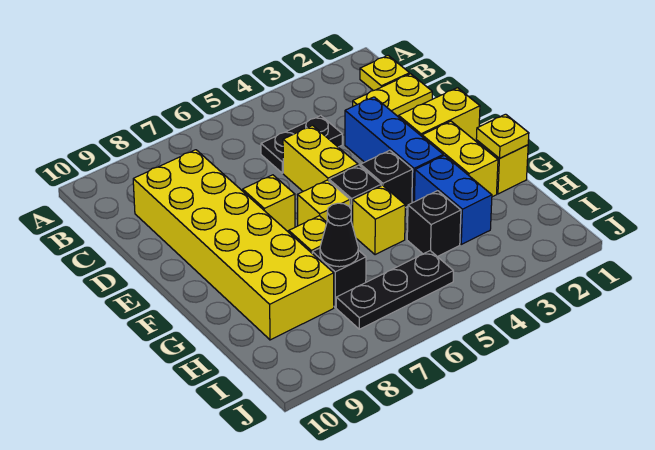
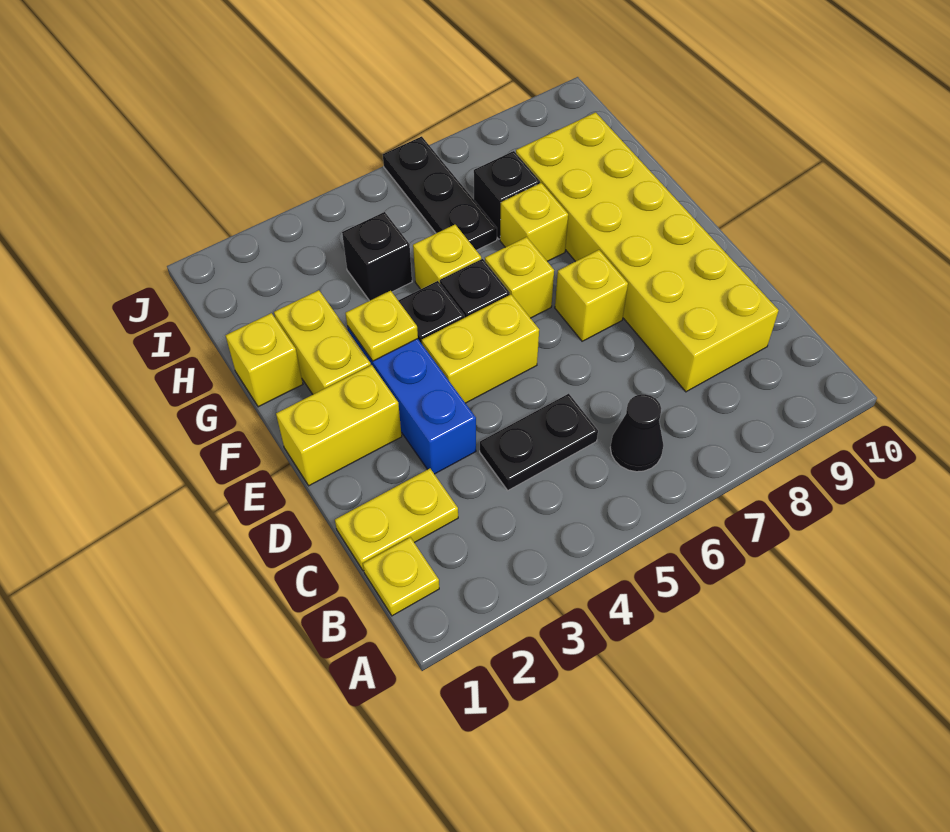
yellow 1x2 brick [283,126,358,191] -> yellow 1x2 brick turned to [422,295,539,403]
yellow 1x1 plate [476,114,529,158] -> yellow 1x1 plate moved to [345,291,418,361]
blue 1x2 brick [414,156,492,244] -> none
black 1x1 cone [320,203,358,267] -> black 1x1 cone moved to [610,394,663,472]
black 1x3 plate [336,251,453,329] -> black 1x3 plate turned to [383,136,497,250]

